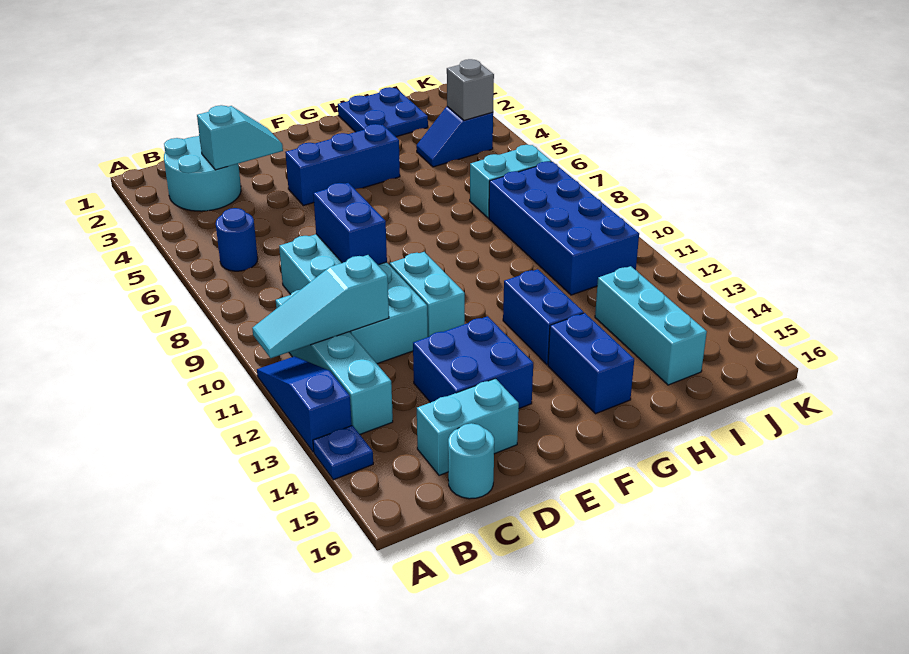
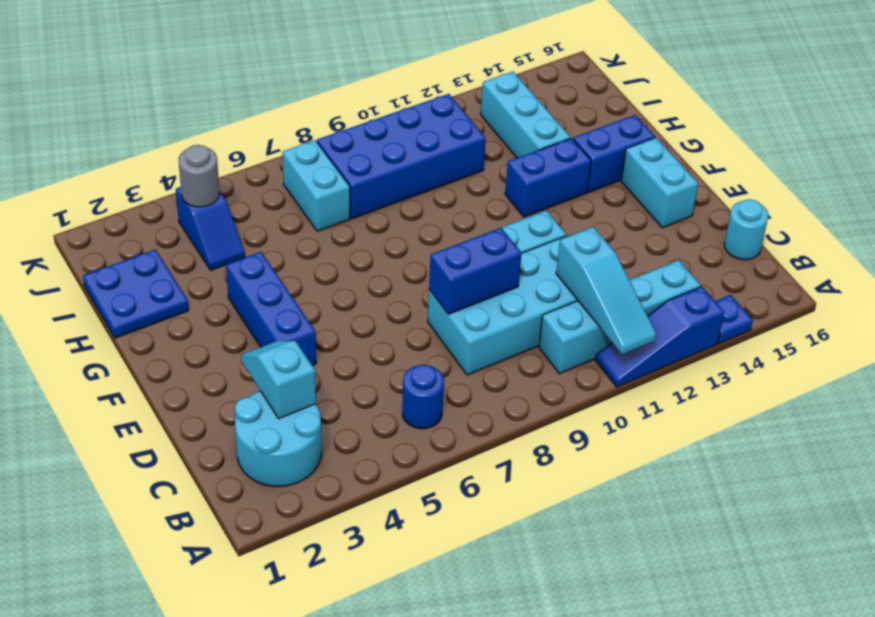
cyan 1x2 brick [417,379,519,475] -> cyan 1x2 brick moved to [621,138,698,228]
blue 2x2 brick [413,316,533,408] -> none
cyan 1x3 brick [595,266,707,385] -> cyan 1x3 brick turned to [481,72,571,158]
grey 1x1 brick [447,59,494,120] -> grey 1x1 round brick [179,145,219,207]

